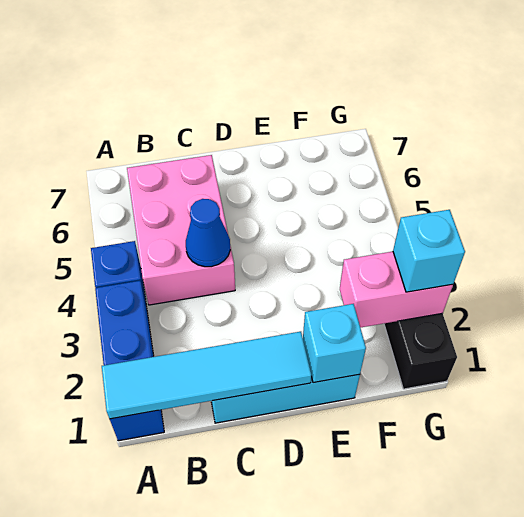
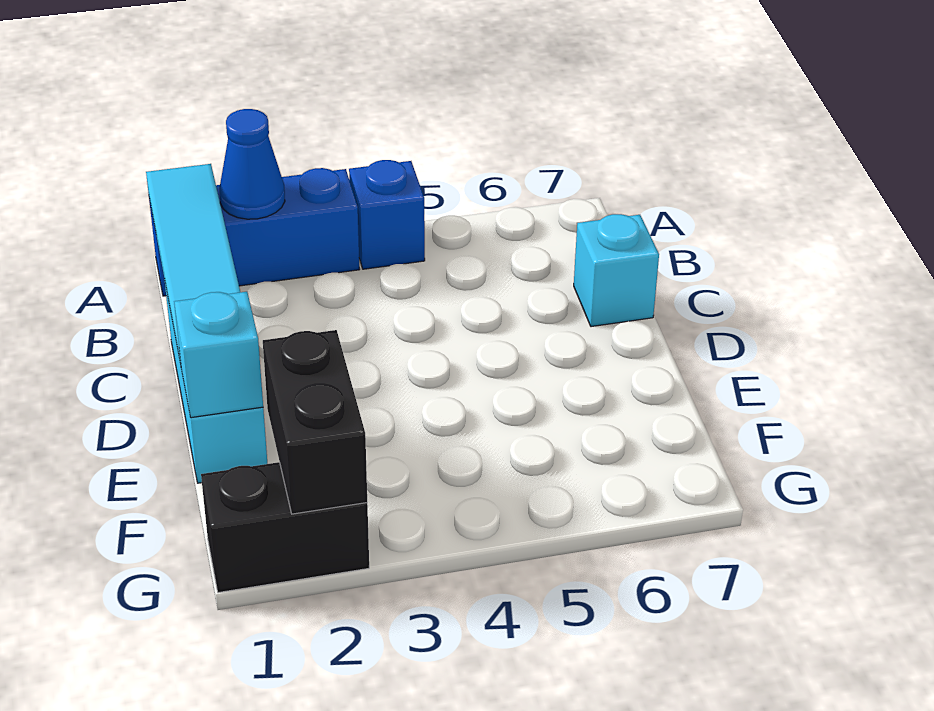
pink 2x3 brick [127,155,235,305] -> none
blue 1x1 cone [186,199,230,267] -> blue 1x1 cone moved to [220,109,285,219]
pink 1x2 brick [340,252,453,328] -> black 1x2 brick [263,330,367,514]
cyan 1x1 brick [393,210,465,292] -> cyan 1x1 brick moved to [574,214,659,327]

